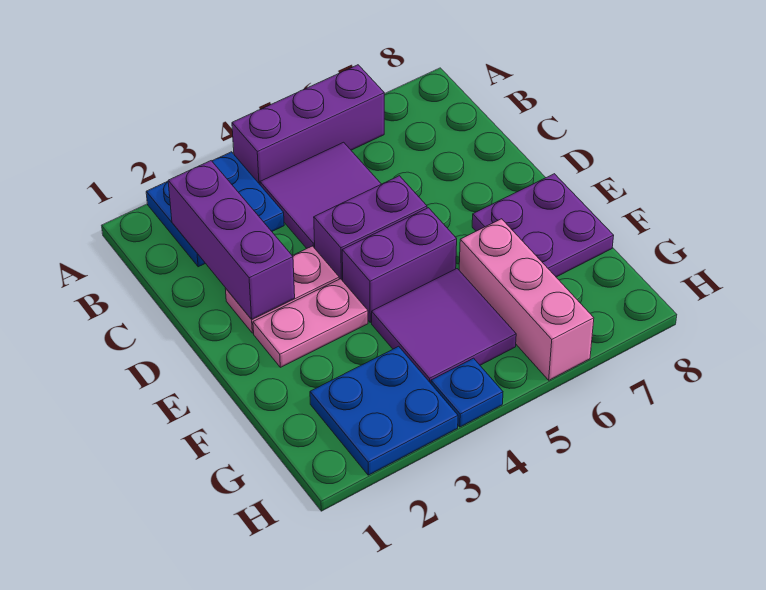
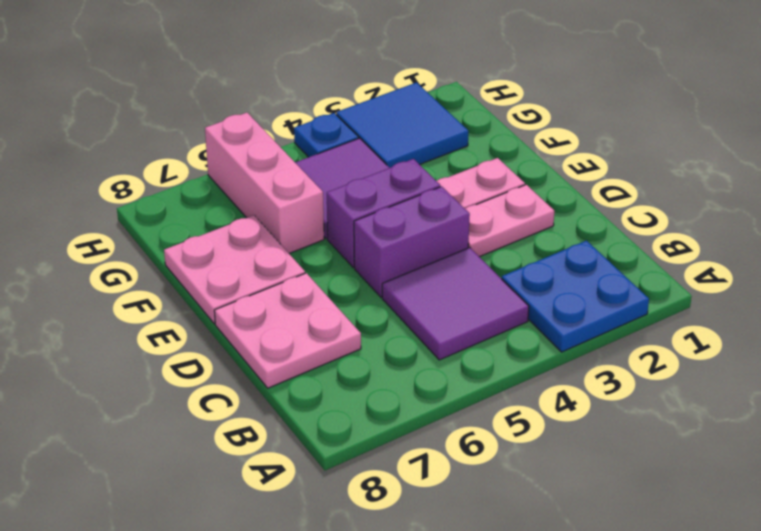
purple 1x3 brick [232,65,384,184] -> none
purple 1x3 brick [168,161,295,319] -> none
none -> pink 2x2 plate [214,273,361,388]
purple 2x2 plate [472,174,614,277] -> pink 2x2 plate [164,215,305,324]
blue 2x2 plate [310,346,458,475] -> blue 2x2 tile [336,82,469,168]

